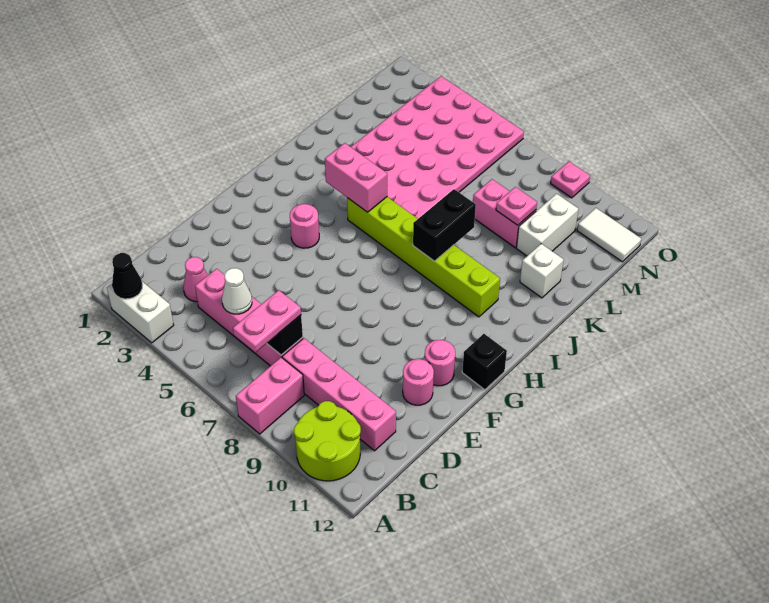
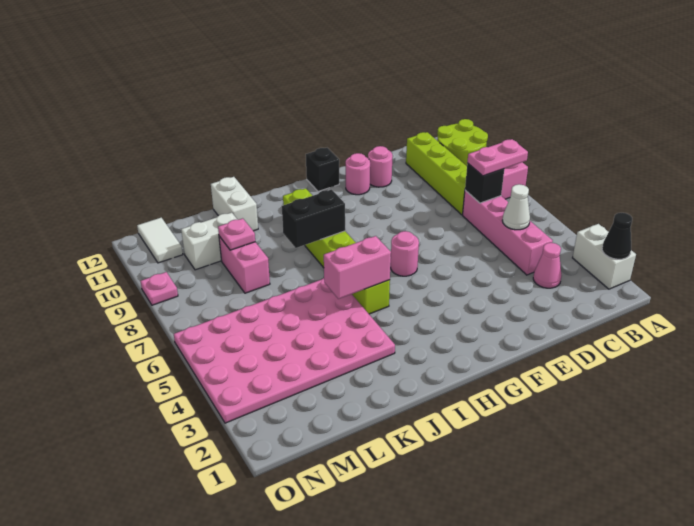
pink 1x4 brick [282,338,396,451] -> lime 1x4 brick [406,132,467,215]
pink 1x1 round brick [290,204,319,248] -> pink 1x1 round brick moved to [391,231,419,276]
pink 1x2 brick [325,143,387,212] -> pink 1x2 brick turned to [324,236,391,299]
white 1x1 brick [520,244,563,298] -> white 1x2 brick [211,177,258,231]

